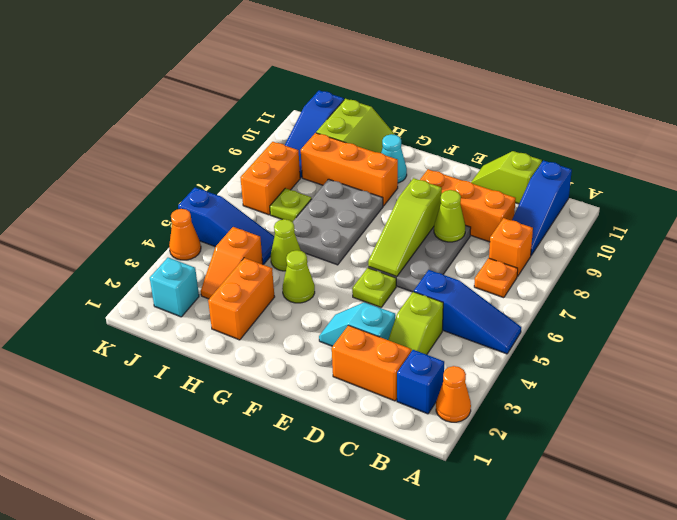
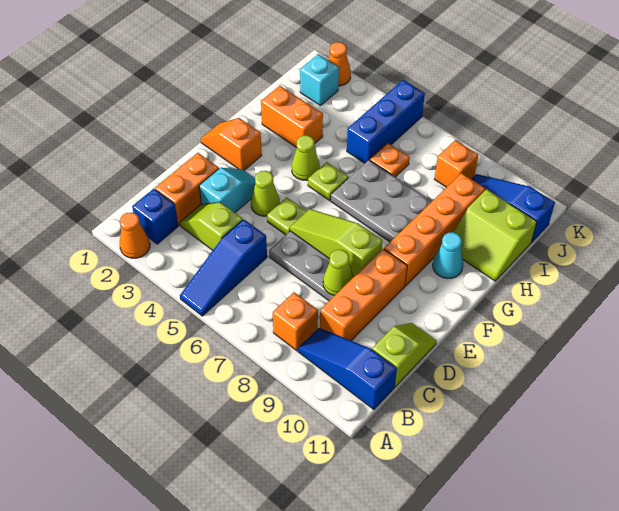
orange 1x1 plate [474,258,518,298] -> orange 1x1 plate moved to [370,143,410,177]
orange 1x3 brick [301,133,398,206] -> orange 1x4 brick [384,173,485,286]
lime 1x1 cone [271,219,301,271] -> lime 1x1 cone moved to [251,171,280,216]
orange 1x2 slope [201,227,263,299] -> orange 1x2 slope moved to [201,118,262,170]
blue 1x3 slope [178,187,274,264] -> blue 1x3 brick [347,80,425,163]
lime 1x1 plate [270,188,312,222] -> lime 1x1 plate moved to [308,162,348,200]
orange 1x2 brick [240,142,300,215] -> orange 1x1 brick [435,140,478,187]
orange 1x1 cone [169,209,201,260] -> orange 1x1 cone moved to [328,42,351,86]

